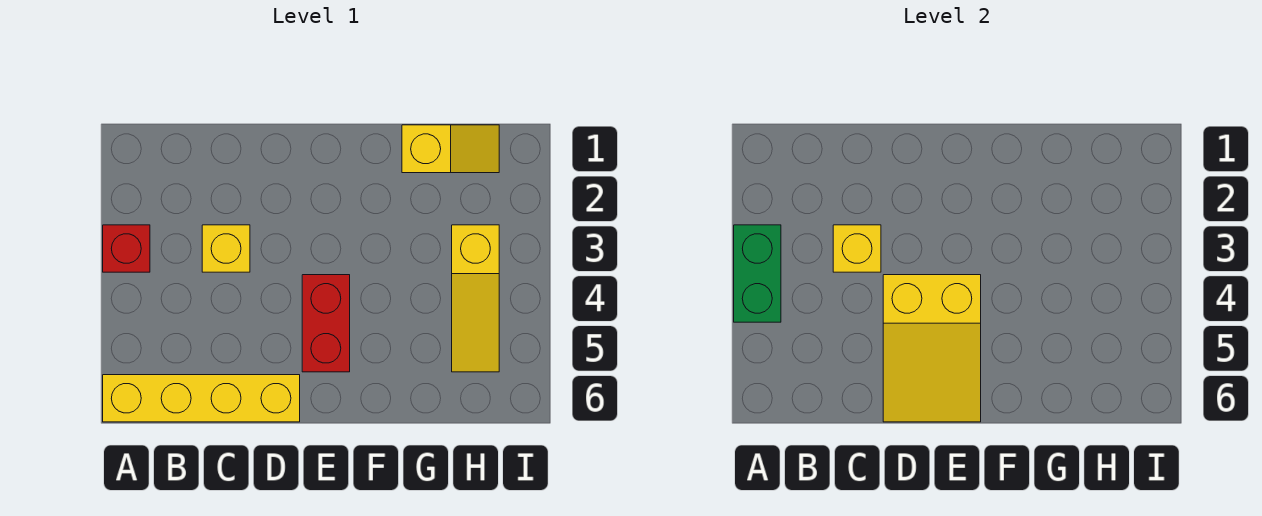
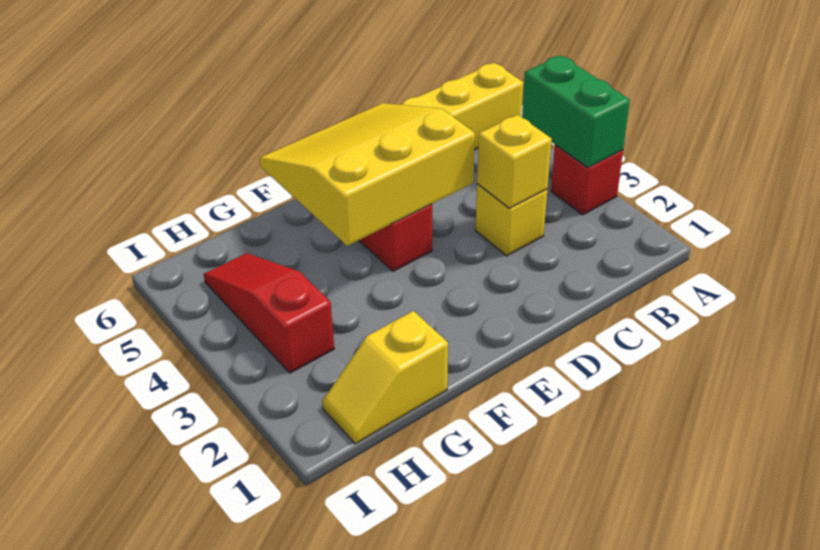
yellow 2x3 slope [883,275,981,422] -> yellow 3x3 slope [260,103,475,246]
yellow 1x3 slope [452,225,499,372] -> red 1x3 slope [204,253,334,373]

